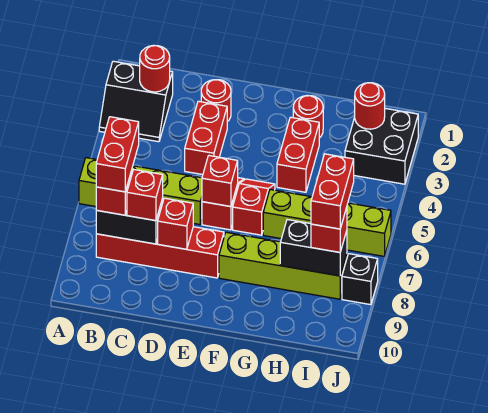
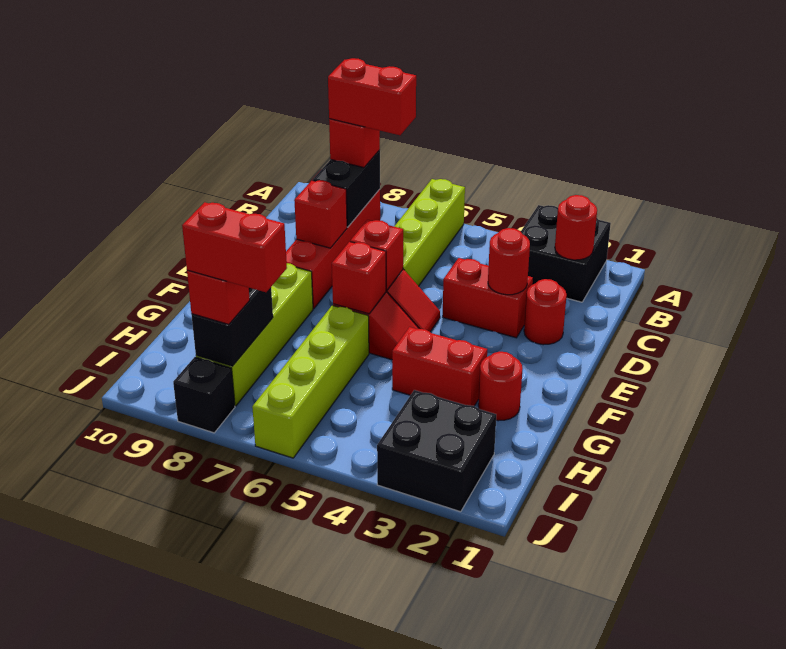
black 2x2 slope [99,61,173,142] -> black 2x2 brick [521,205,611,302]
red 1x1 brick [127,170,163,221] -> red 1x1 brick moved to [332,242,386,314]
red 1x1 round brick [355,83,385,129] -> red 1x1 round brick moved to [488,228,530,295]

